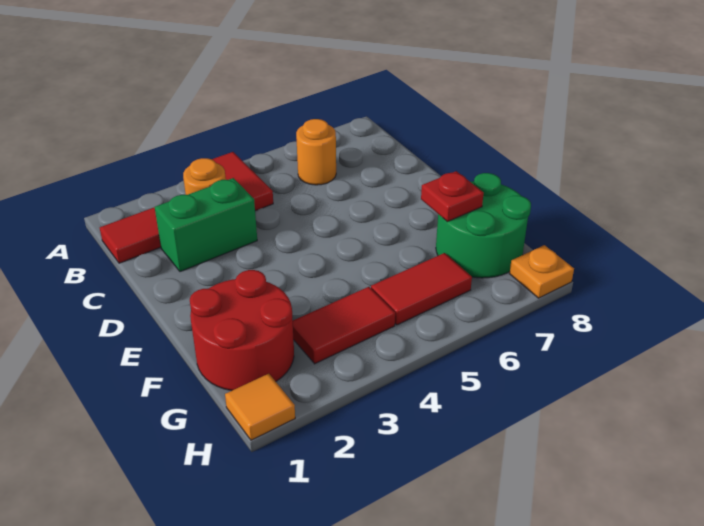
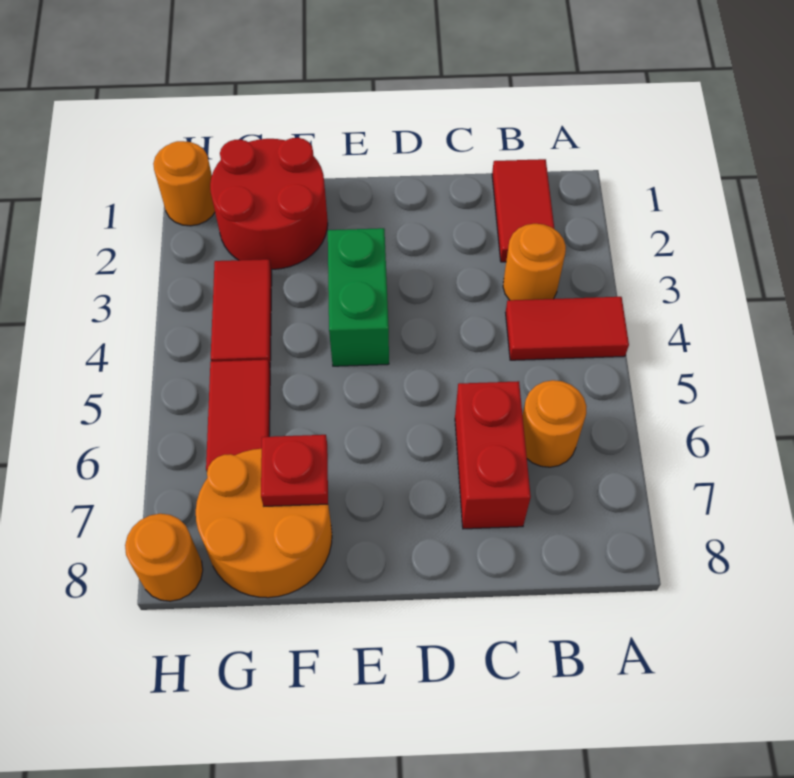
green 1x2 brick [155,178,257,272] -> green 1x2 brick moved to [328,228,389,366]
none -> red 1x2 brick [455,381,531,529]
green 2x2 round brick [436,173,531,278] -> orange 2x2 round brick [196,449,332,598]
orange 1x1 tile [225,374,295,440] -> orange 1x1 round brick [153,141,215,226]
orange 1x1 plate [510,245,574,298] -> orange 1x1 round brick [125,514,203,601]

